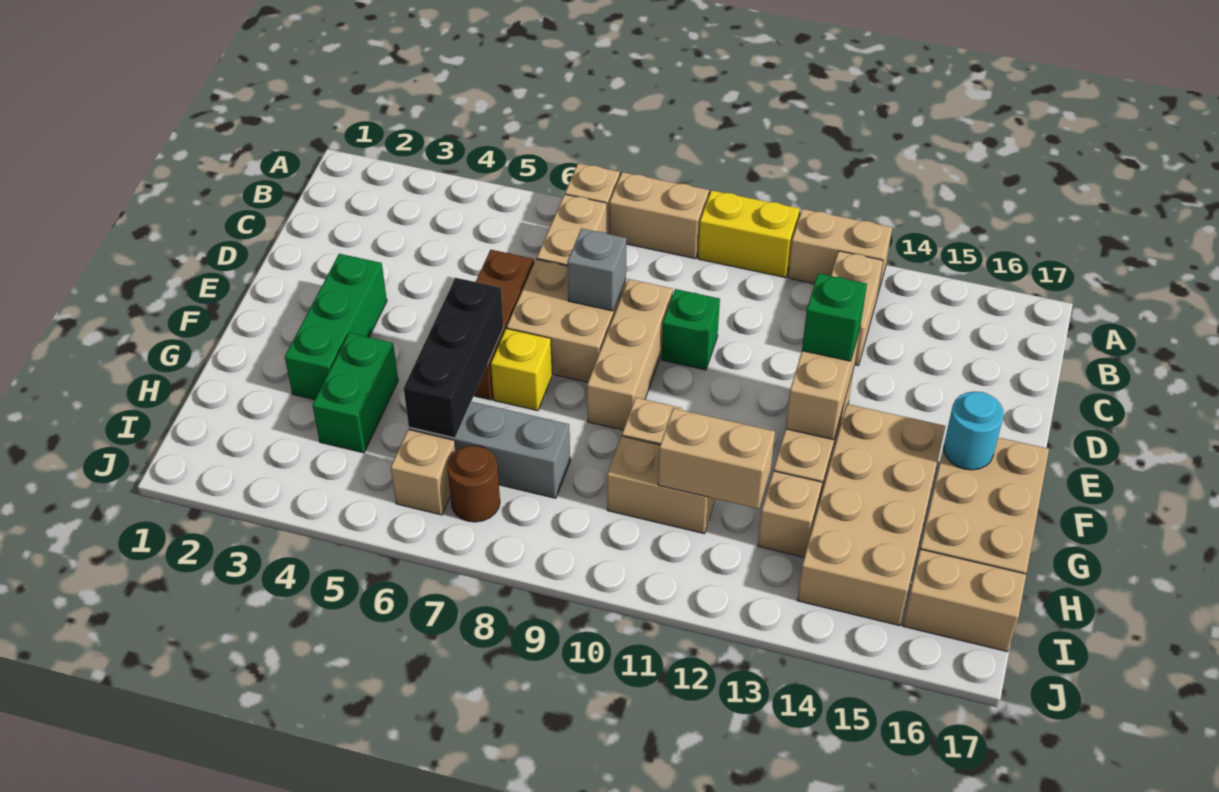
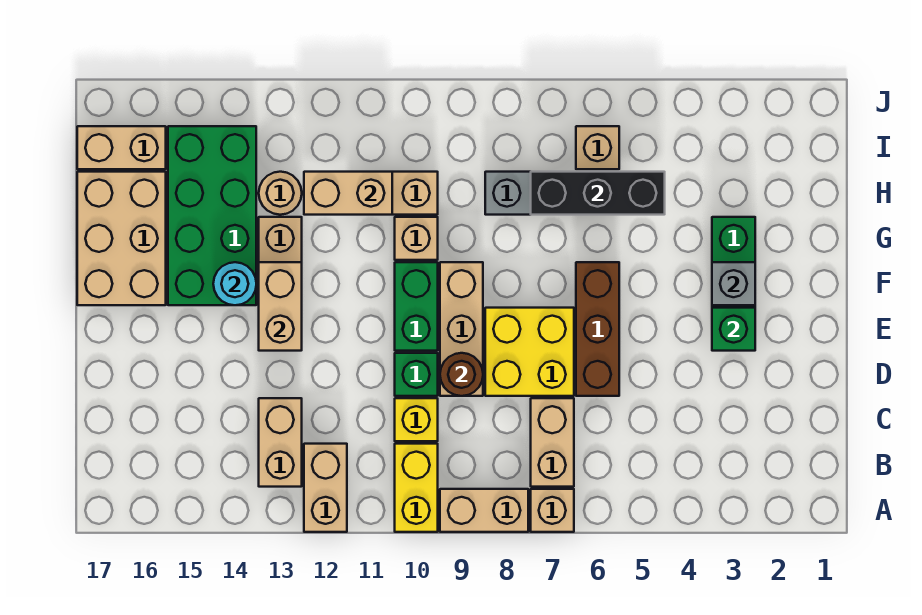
yellow 1x2 brick [698,190,800,278] -> yellow 1x2 brick turned to [395,444,438,532]
tan 1x2 brick [788,209,892,293] -> tan 1x2 brick turned to [304,444,347,532]
tan 2x2 brick [507,259,626,382] -> yellow 2x2 brick [485,308,574,396]
grey 1x1 brick [567,228,626,311] -> grey 1x1 brick moved to [712,262,755,305]
green 1x1 brick [802,273,867,361] -> green 1x1 brick moved to [712,308,755,351]
black 1x3 brick [404,278,504,438] -> black 1x3 brick turned to [531,172,665,215]
yellow 1x1 brick [491,328,552,411] -> yellow 1x1 brick moved to [395,398,438,441]
tan 2x4 brick [797,404,945,626] -> green 2x4 brick [168,126,256,305]
cyan 1x1 round brick [944,391,1003,470] -> cyan 1x1 round brick moved to [213,262,256,305]
green 1x2 brick [312,333,398,453] -> green 1x2 brick moved to [395,262,438,351]
tan 1x1 brick [758,471,822,557] -> tan 1x1 round brick [259,172,302,215]
brown 1x1 round brick [447,446,500,522] -> brown 1x1 round brick moved to [440,353,483,396]

